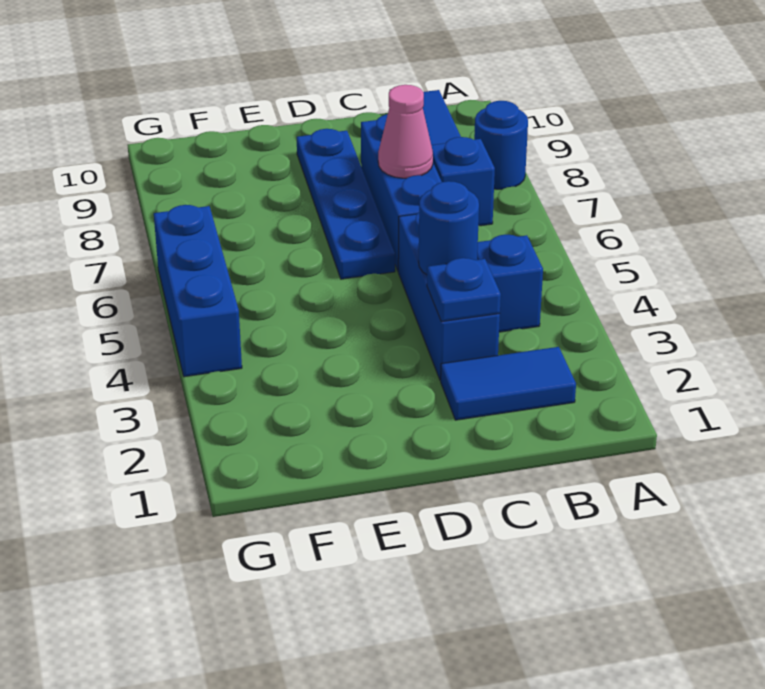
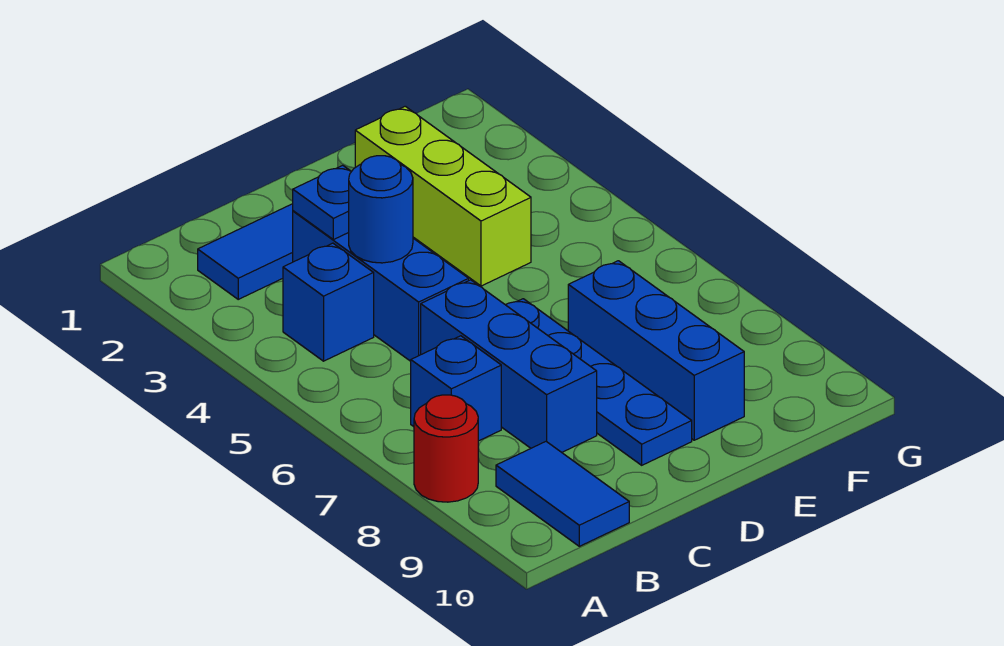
blue 1x1 round brick [474,101,528,189] -> red 1x1 round brick [414,395,478,502]
pink 1x1 cone [378,85,433,178] -> none
none -> lime 1x3 brick [355,106,531,286]
blue 1x3 brick [154,205,242,377] -> blue 1x3 brick moved to [568,261,744,440]

